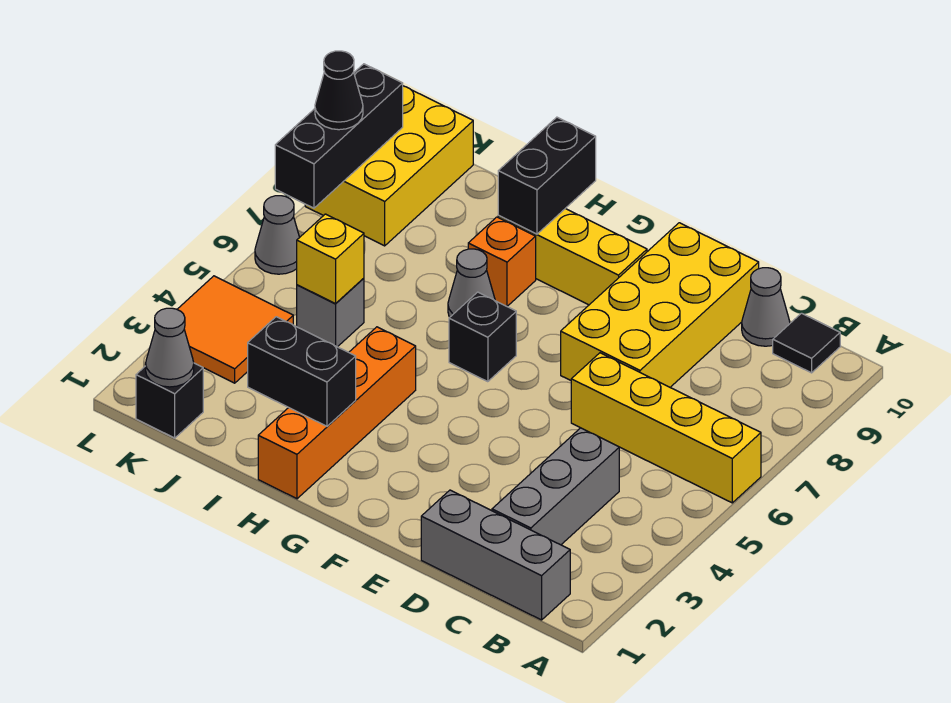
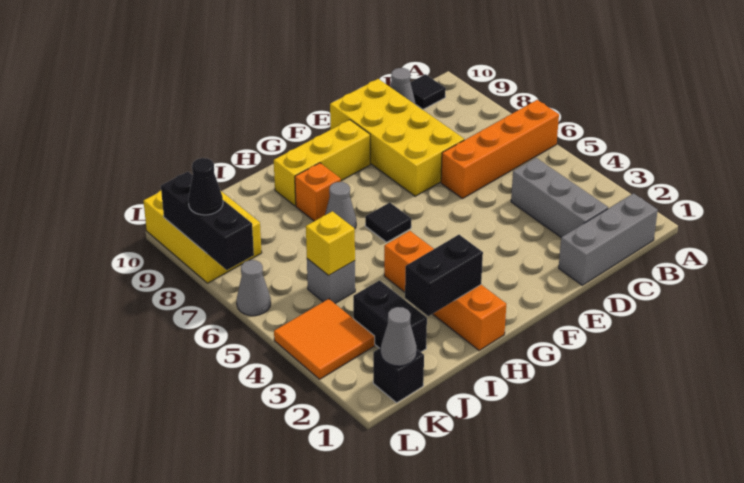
yellow 1x4 brick [571,353,761,503] -> orange 1x4 brick [441,100,559,199]
black 1x1 brick [449,292,516,382] -> black 1x1 tile [365,202,411,242]
black 1x2 brick [498,117,596,234] -> black 1x2 brick moved to [353,280,427,352]

